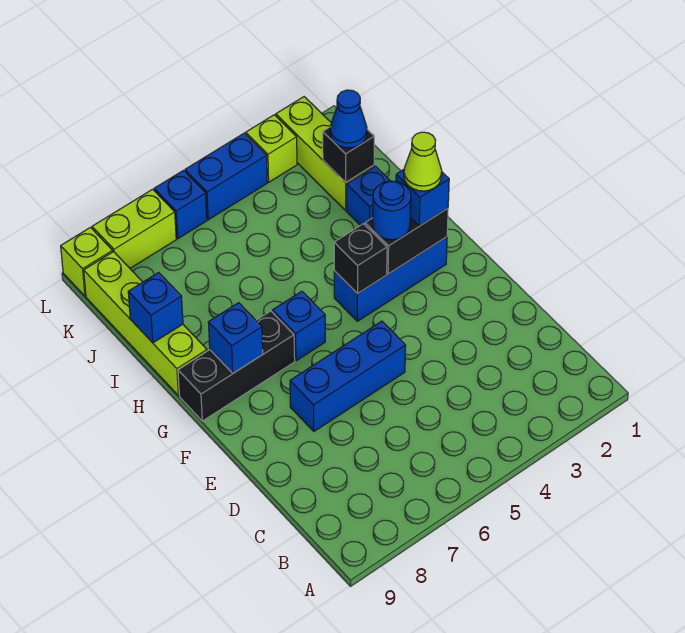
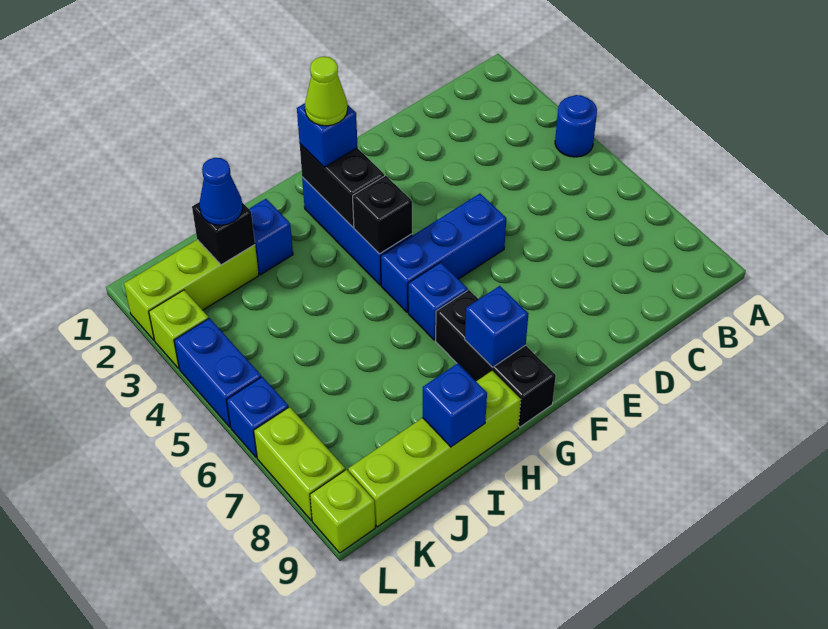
blue 1x3 brick [290,321,406,431] -> blue 1x3 brick turned to [381,194,506,312]
blue 1x1 round brick [373,181,411,240] -> blue 1x1 round brick moved to [555,95,597,157]

